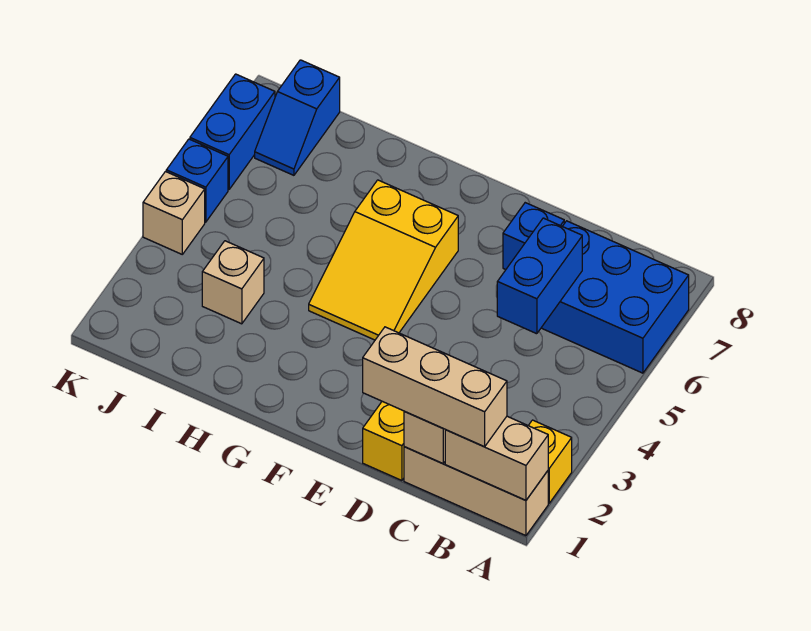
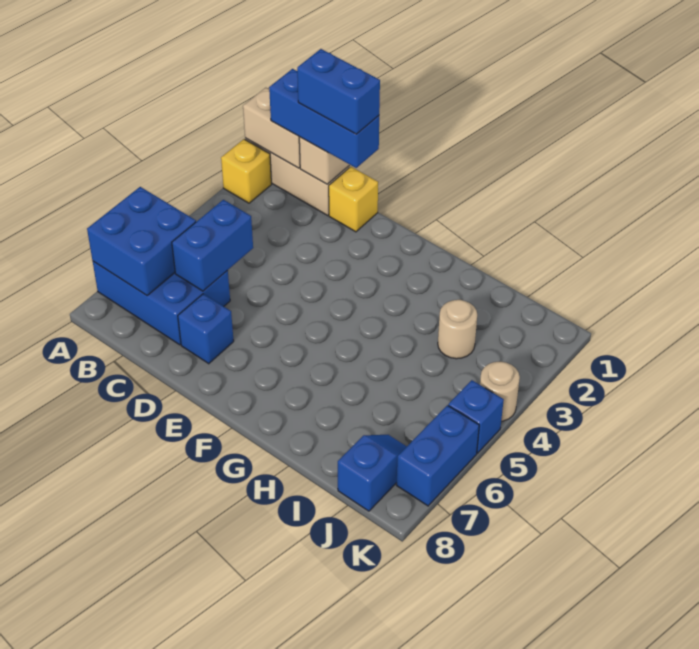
none -> blue 2x2 brick [87,187,196,295]
tan 1x3 brick [363,327,507,447] -> blue 1x3 brick [269,69,379,168]
none -> blue 1x2 brick [297,49,380,134]
yellow 2x3 slope [309,180,458,340] -> none
tan 1x1 brick [202,241,264,324] -> tan 1x1 round brick [438,300,477,359]
tan 1x1 brick [143,172,205,254] -> tan 1x1 round brick [480,362,520,421]

